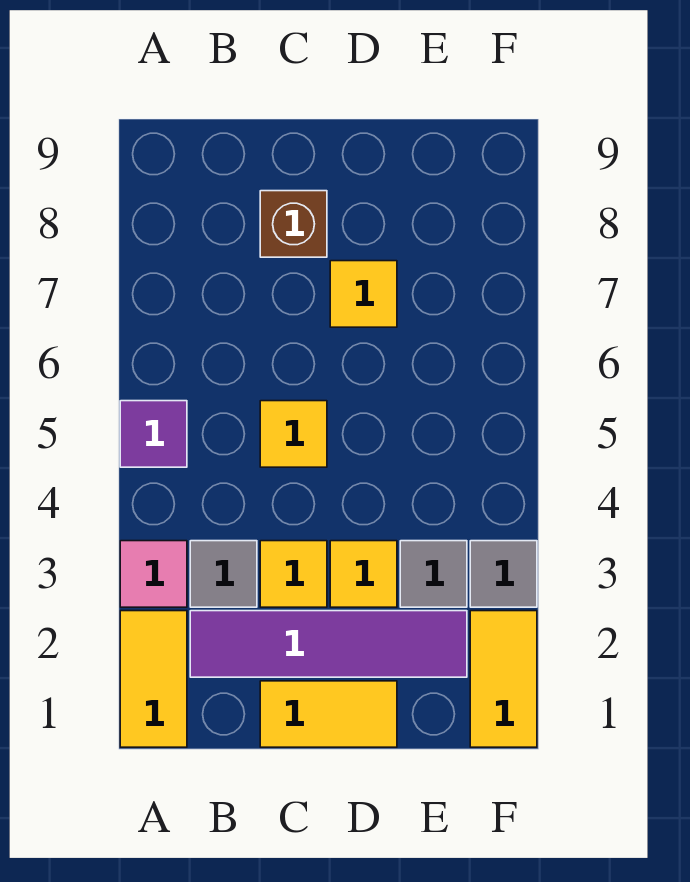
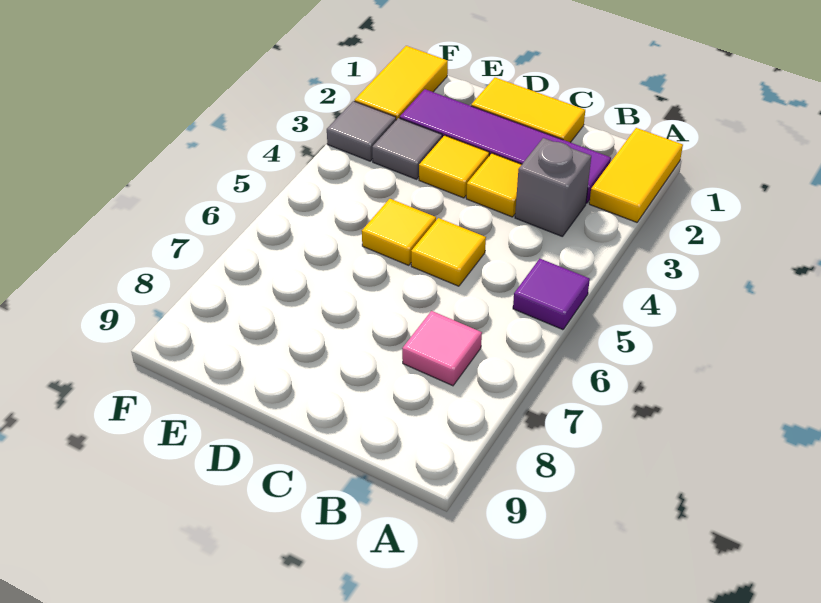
pink 1x1 tile [120,541,187,607] -> pink 1x1 tile moved to [402,311,482,386]
grey 1x1 tile [190,541,257,607] -> grey 1x1 brick [515,138,591,237]
brown 1x1 brick [260,191,327,257] -> none
yellow 1x1 tile [330,261,397,327] -> yellow 1x1 tile moved to [362,199,436,265]

